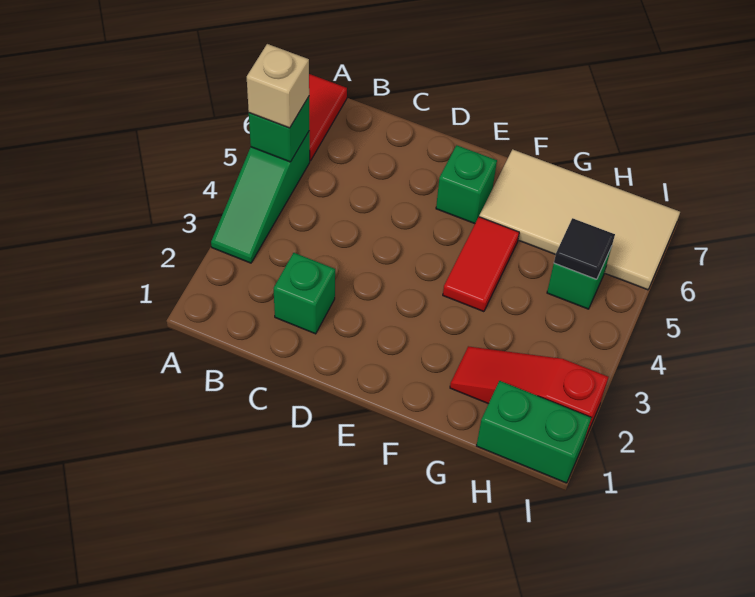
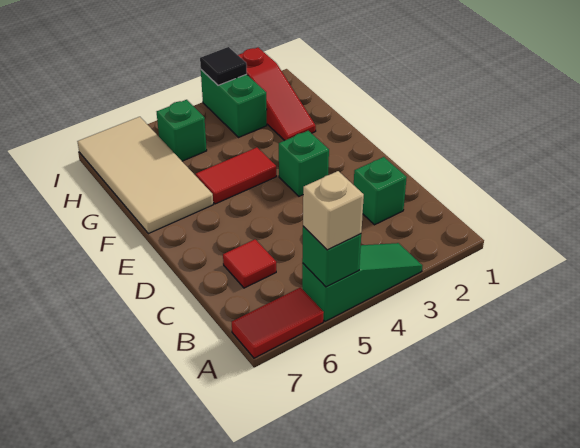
none -> red 1x1 tile [223,239,276,288]
green 1x1 brick [436,145,497,224] -> green 1x1 brick moved to [279,131,329,196]
green 1x2 brick [476,381,591,483] -> green 1x2 brick moved to [201,70,267,137]
black 1x1 tile [554,218,615,279] -> black 1x1 tile moved to [200,47,247,85]

